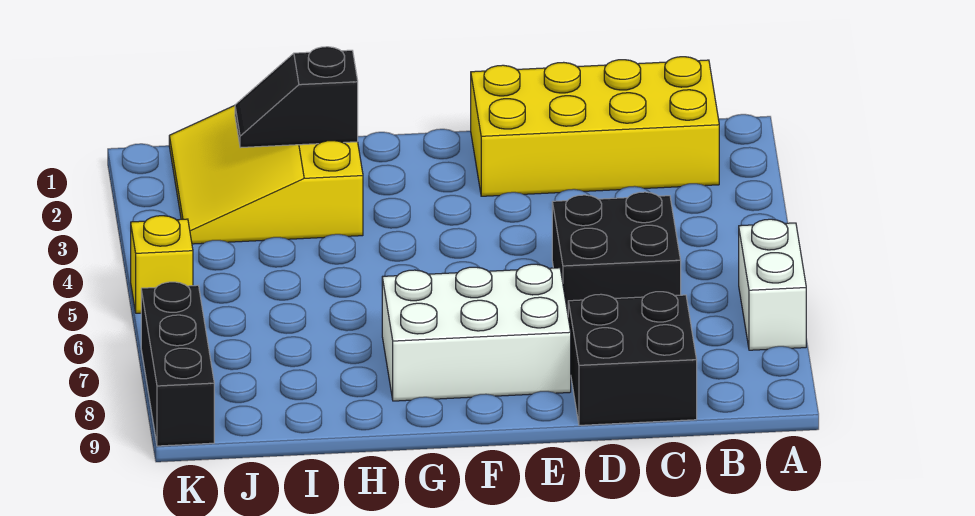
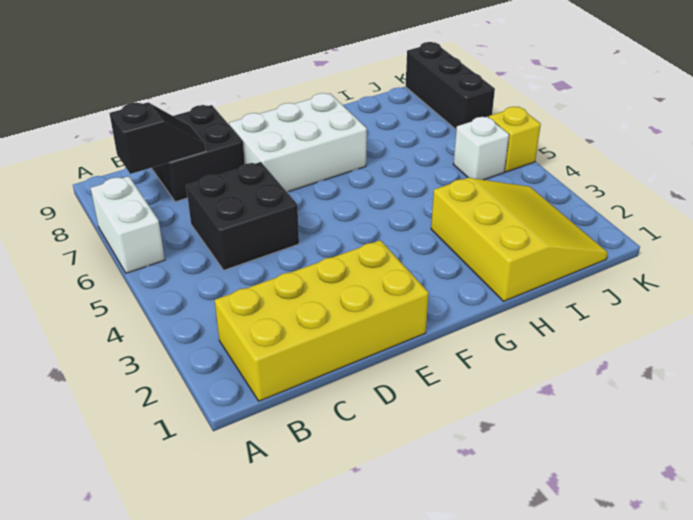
black 1x2 slope [235,47,358,148] -> black 1x2 slope moved to [109,103,206,174]
none -> white 1x1 brick [453,117,509,180]

